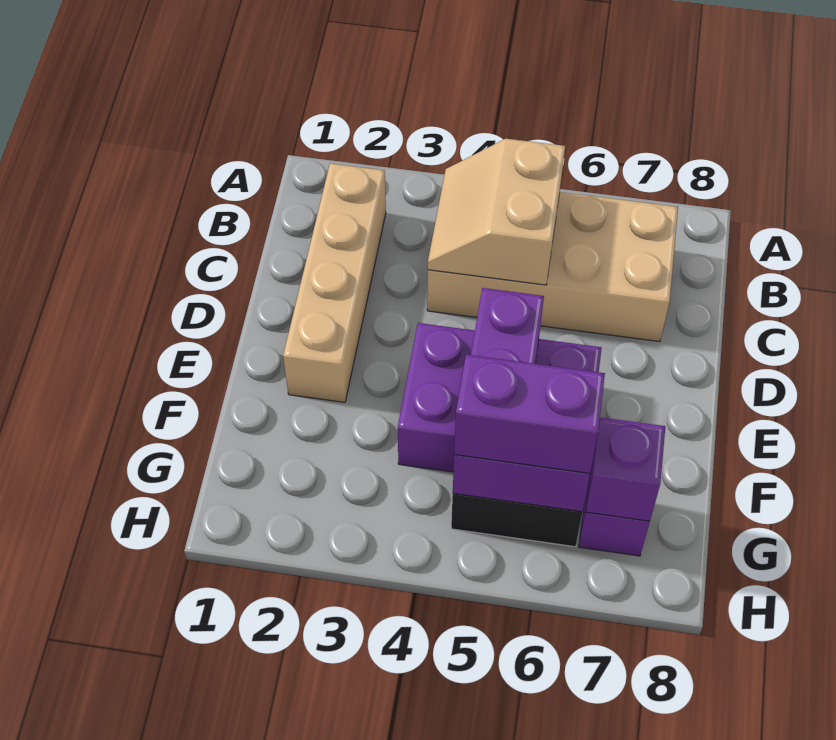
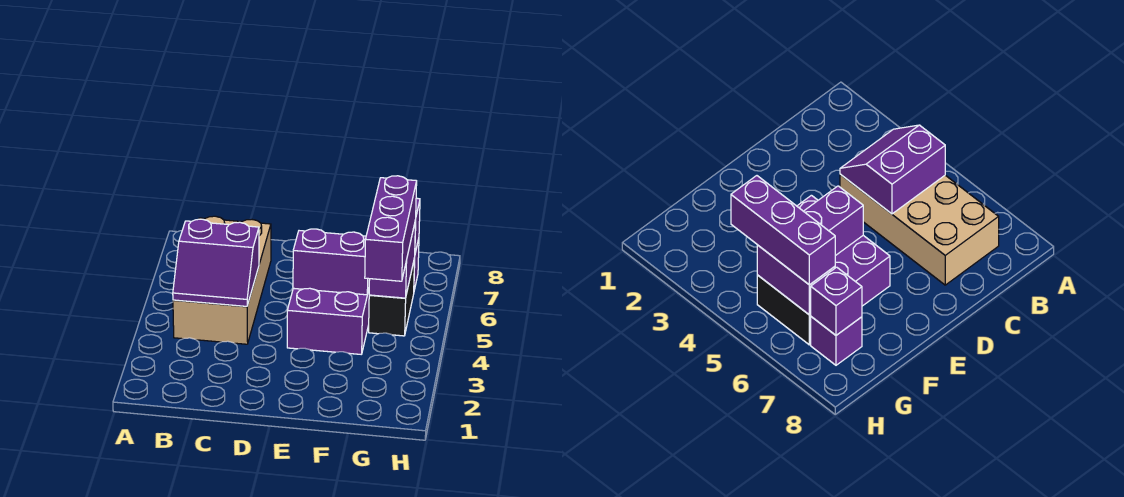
tan 1x4 brick [283,163,386,402] -> none
tan 2x2 slope [428,139,565,285] -> purple 2x2 slope [173,219,259,306]
purple 1x2 brick [454,355,605,473] -> purple 1x3 brick [365,176,417,281]

